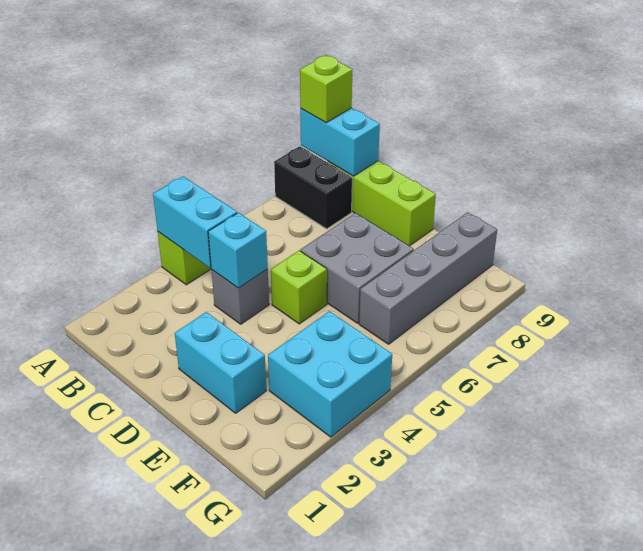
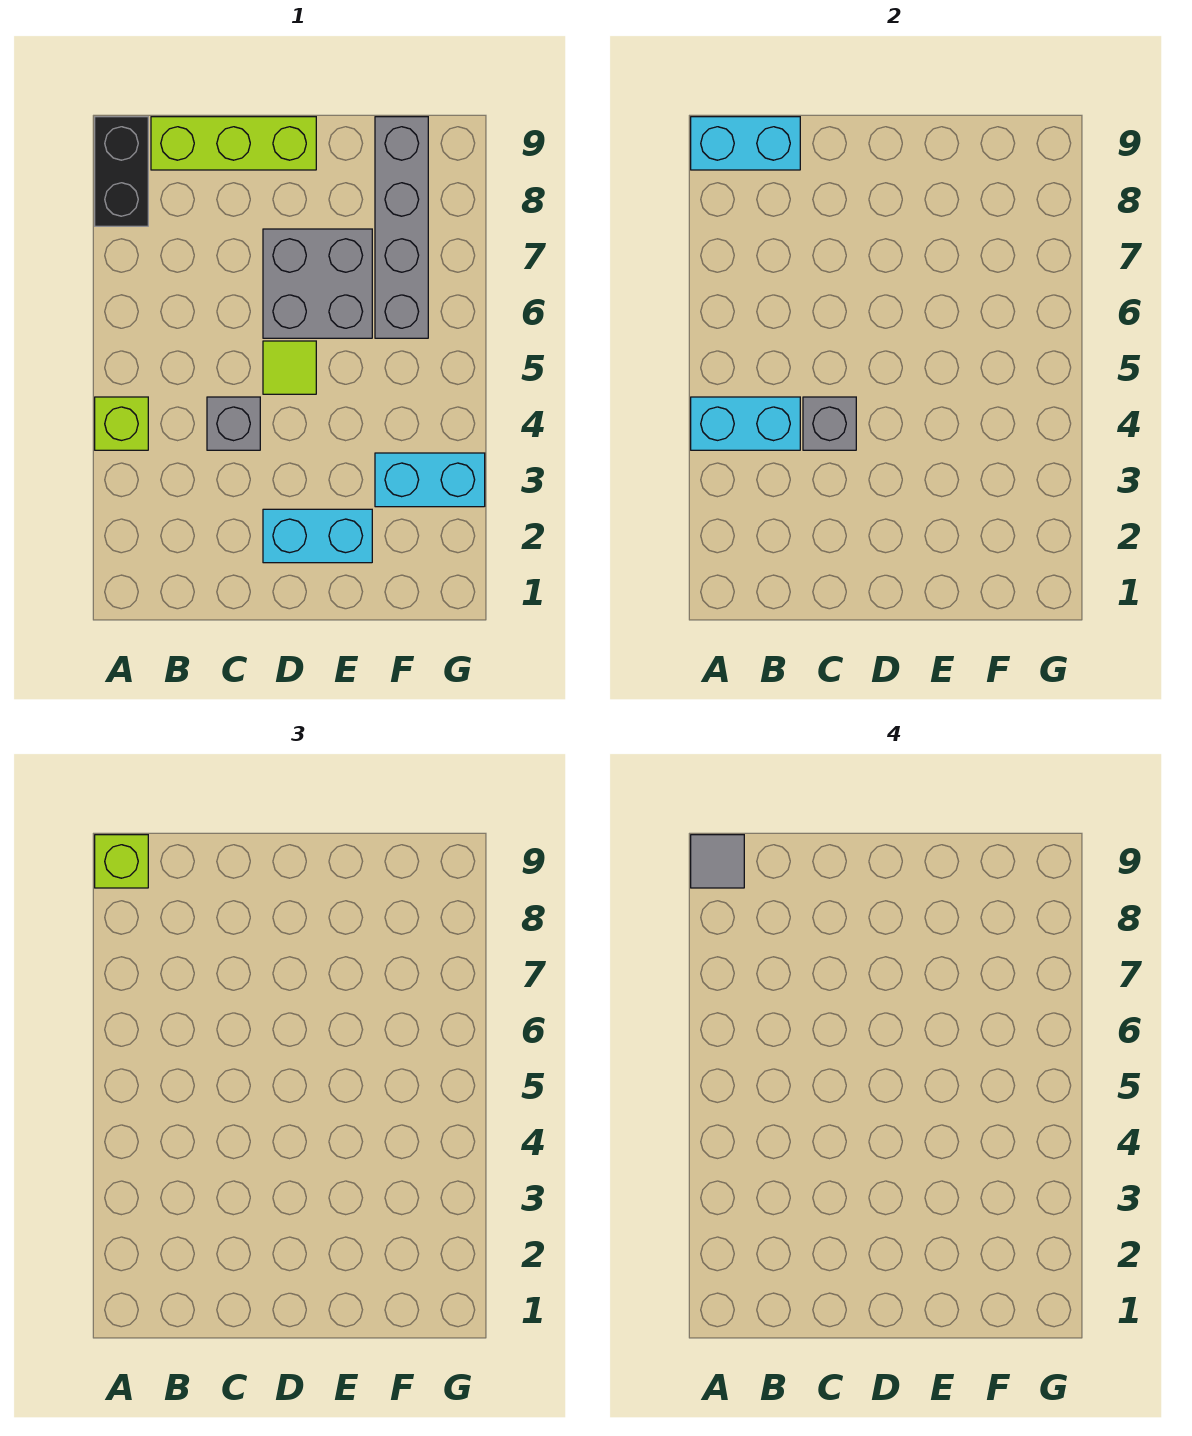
black 1x2 brick [274,146,352,229] -> black 1x2 brick turned to [95,117,148,226]
none -> grey 1x1 tile [691,835,744,888]
cyan 1x1 brick [208,213,268,288] -> grey 1x1 brick [803,397,856,450]
lime 1x1 brick [271,251,327,324] -> lime 1x1 tile [263,341,316,394]
cyan 2x2 brick [268,311,392,437] -> cyan 1x2 brick [375,453,485,507]

